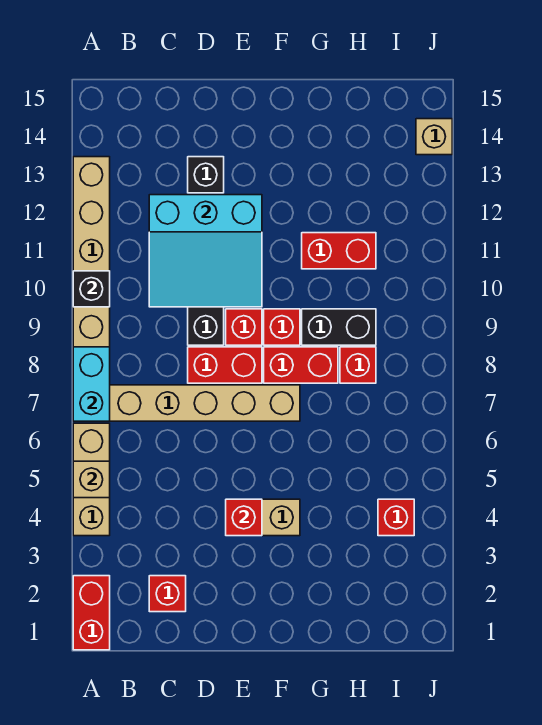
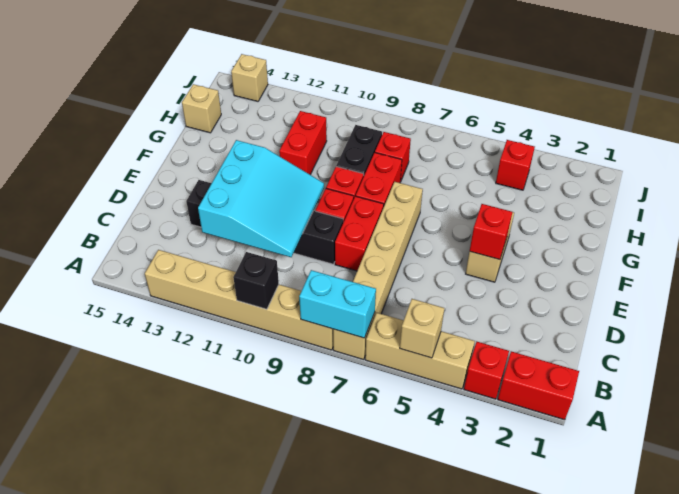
red 1x1 brick [149,576,186,612] -> red 1x1 brick moved to [464,342,509,399]
none -> tan 1x1 brick [182,84,221,133]

